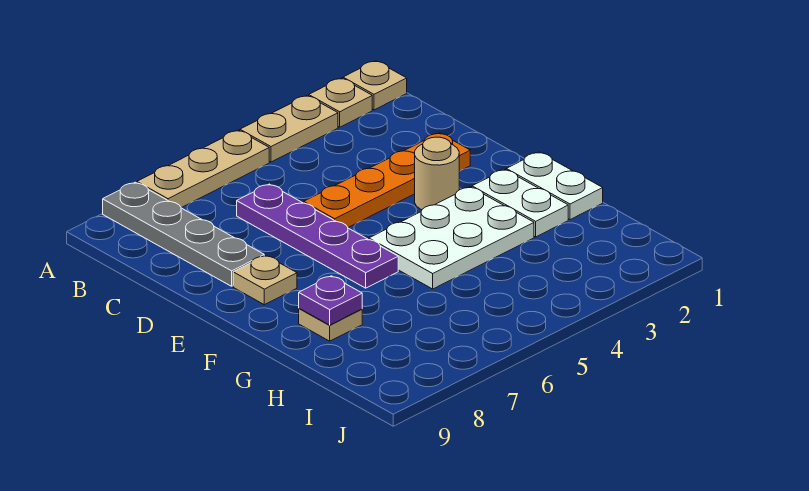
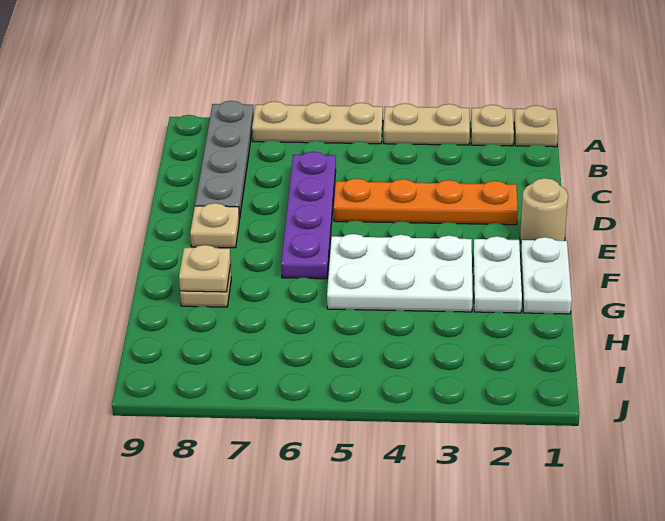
tan 1x1 round brick [415,137,459,210] -> tan 1x1 round brick moved to [520,178,568,241]
purple 1x1 plate [299,276,362,325] -> tan 1x1 plate [179,245,231,292]

